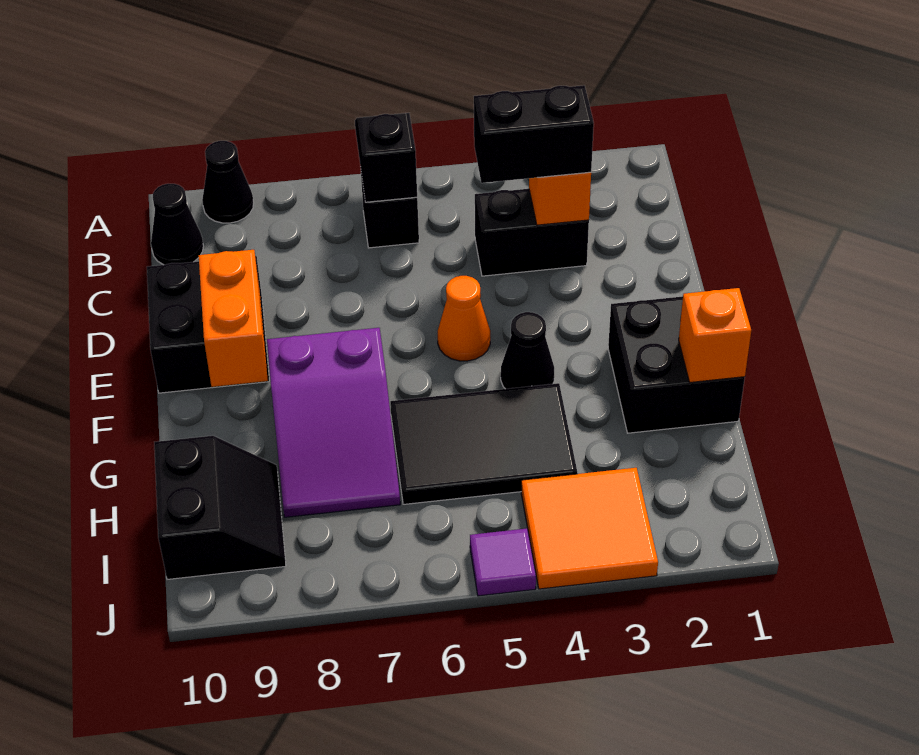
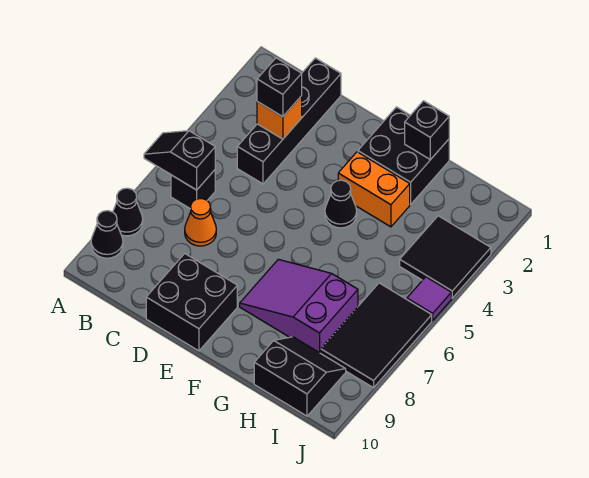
black 1x1 cone [151,184,203,265] -> black 1x1 cone moved to [113,188,143,236]
black 1x2 brick [475,189,589,276] -> black 1x4 brick [237,58,341,184]
black 1x2 brick [474,85,594,183] -> black 1x1 brick [257,58,302,117]
orange 1x1 cone [438,276,490,361] -> orange 1x1 cone moved to [185,198,216,246]
orange 1x2 brick [199,250,268,387] -> orange 1x2 brick moved to [338,152,410,227]
purple 2x3 slope [267,328,400,517] -> purple 2x3 slope turned to [240,259,358,353]
orange 1x1 brick [679,288,751,382] -> black 1x1 brick [405,101,449,160]
black 2x3 tile [390,383,577,504] -> black 2x3 tile moved to [321,283,432,388]
orange 2x2 tile [521,468,658,589] -> black 2x2 tile [400,216,491,298]

